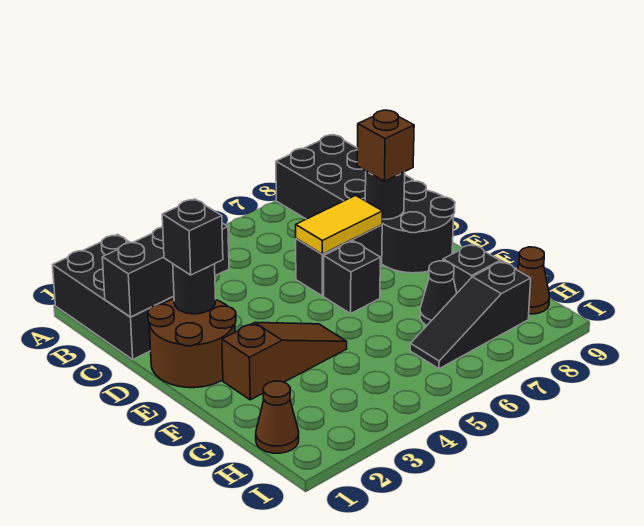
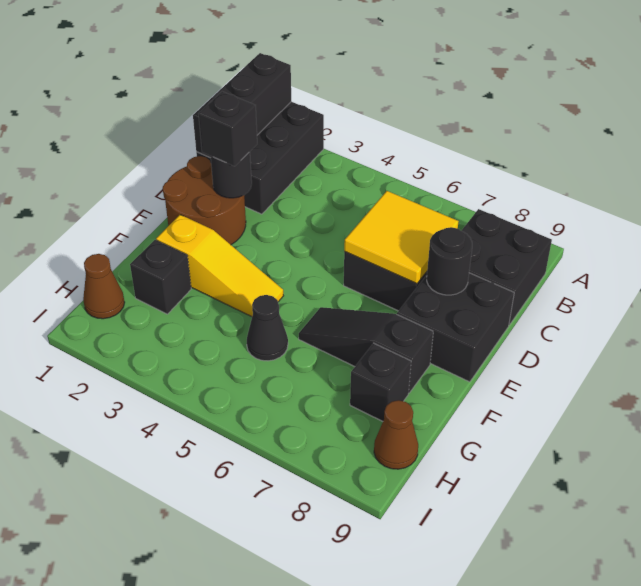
black 2x3 brick [276,135,413,219] -> black 2x2 brick [461,209,552,325]
black 1x3 brick [102,223,229,317] -> black 1x3 brick turned to [193,53,291,158]
yellow 1x2 tile [296,195,383,254] -> yellow 2x2 tile [344,191,459,284]
black 2x2 round brick [382,181,455,273] -> black 2x2 brick [397,273,514,382]
brown 1x1 brick [357,110,414,181] -> none
black 1x1 brick [324,241,380,314] -> black 1x1 brick moved to [130,240,191,314]
brown 1x3 slope [222,323,347,400] -> yellow 1x3 slope [156,215,283,317]
black 1x1 cone [420,261,457,325] -> black 1x1 cone moved to [247,295,288,361]
black 1x3 slope [410,261,531,369] -> black 1x3 slope moved to [299,307,433,393]

